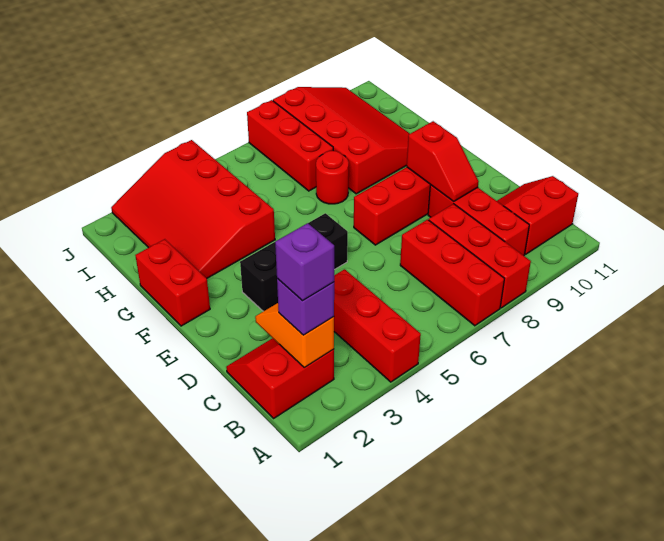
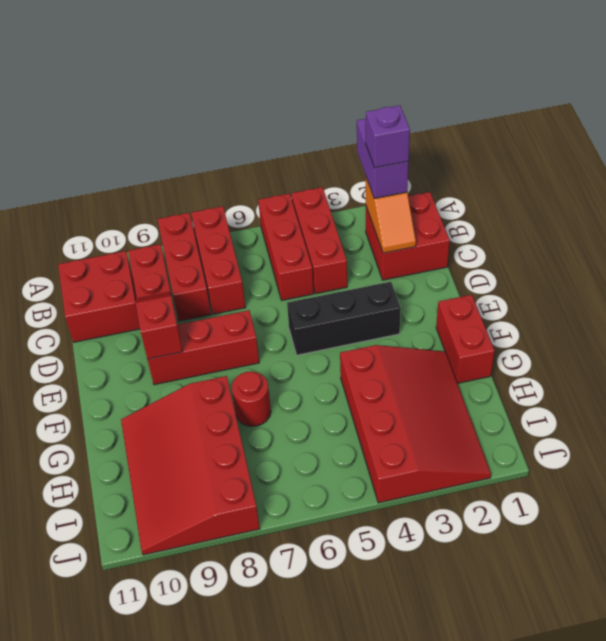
red 2x2 slope [226,338,334,418] -> red 2x2 brick [366,192,450,280]
purple 1x1 brick [277,279,334,335] -> purple 1x2 brick [357,119,409,198]
red 2x2 slope [497,176,578,254] -> red 2x2 brick [58,251,140,342]
red 1x3 brick [247,100,333,191] -> red 1x3 brick moved to [258,194,314,300]

